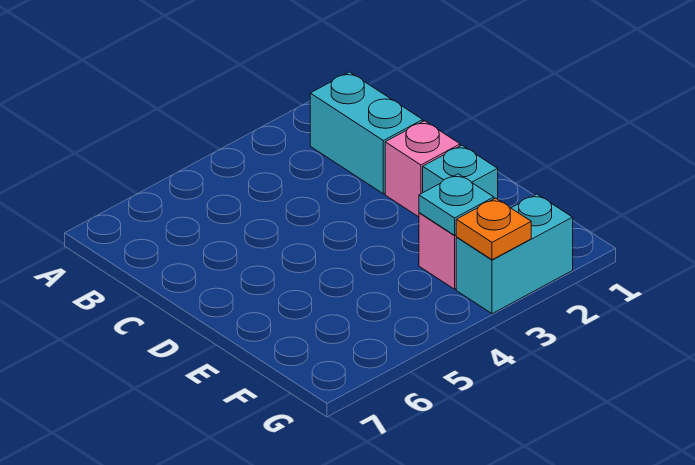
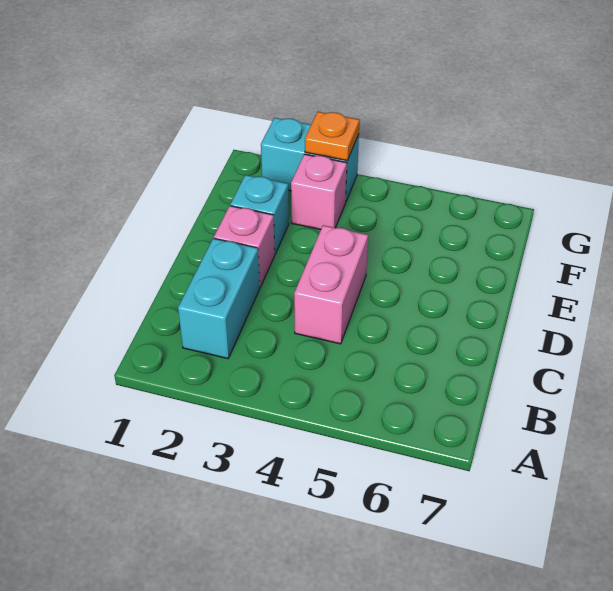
none -> pink 1x2 brick [294,225,368,344]
cyan 1x1 plate [419,174,494,235] -> none

